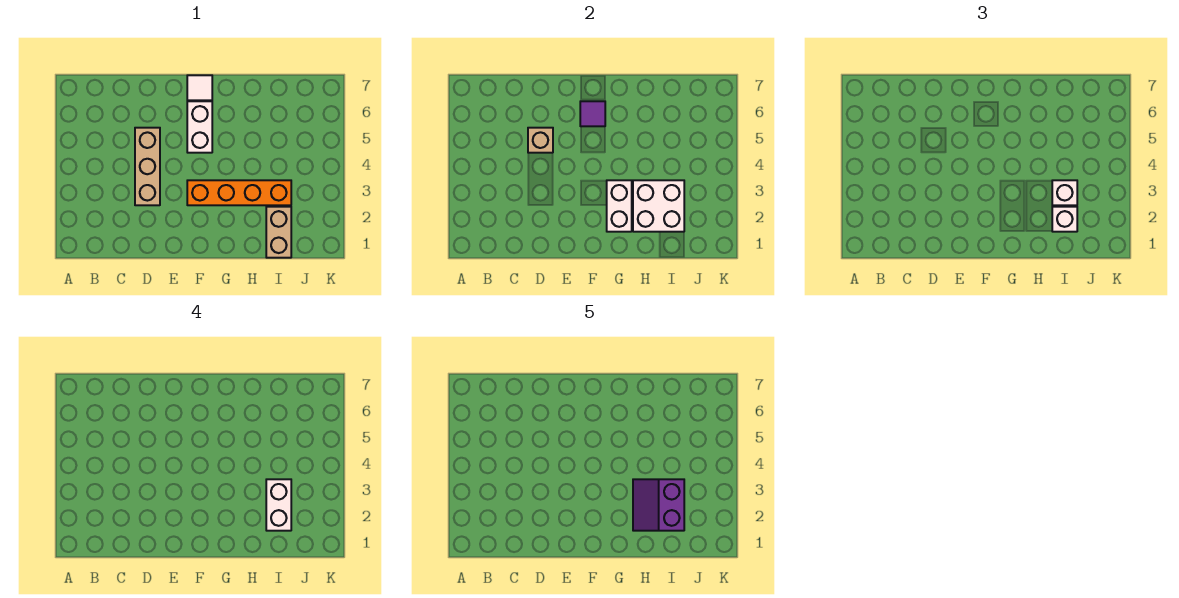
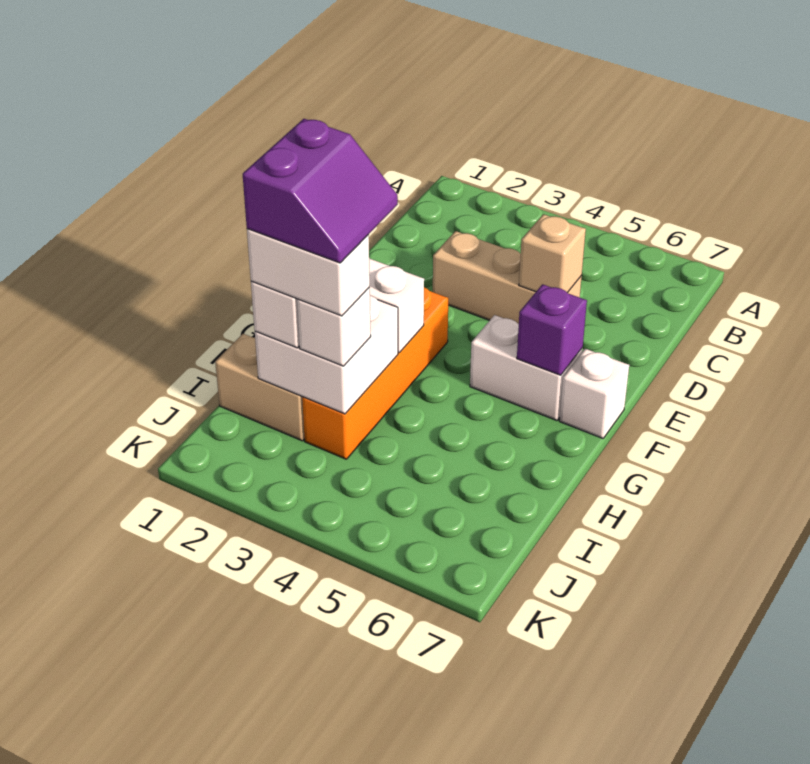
purple 1x1 tile [580,101,605,126] -> purple 1x1 brick [517,284,587,375]
white 1x1 tile [187,75,212,100] -> white 1x1 brick [559,349,629,438]
purple 2x2 slope [633,479,684,531] -> purple 2x2 slope turned to [243,119,398,263]

